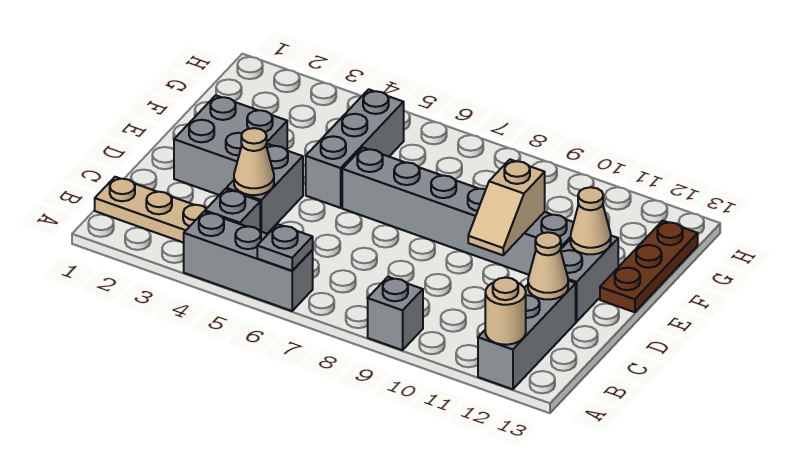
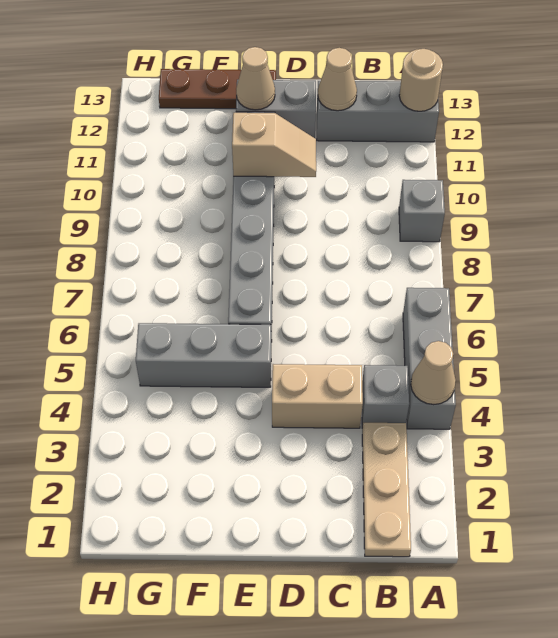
grey 1x1 plate [257,224,313,271] -> none
grey 1x2 brick [226,144,303,234] -> tan 1x2 brick [272,364,363,428]
tan 1x1 cone [234,128,274,195] -> tan 1x1 cone moved to [411,341,456,405]
grey 2x2 brick [174,95,287,195] -> none

